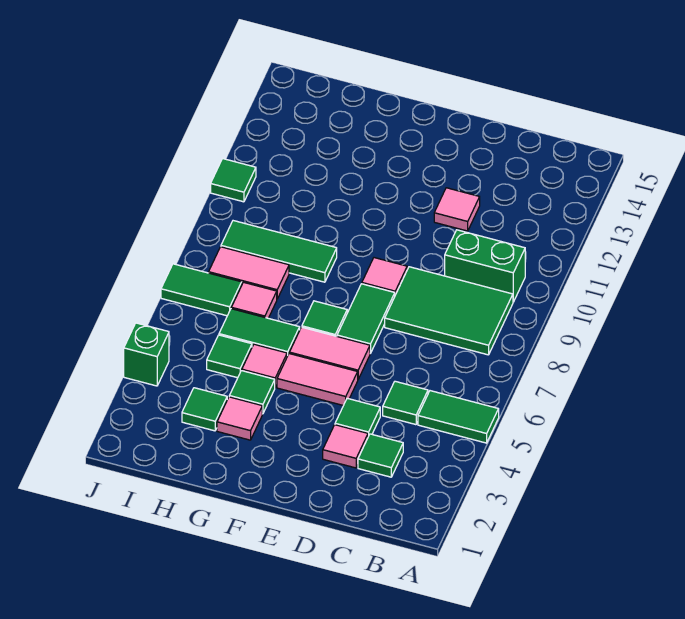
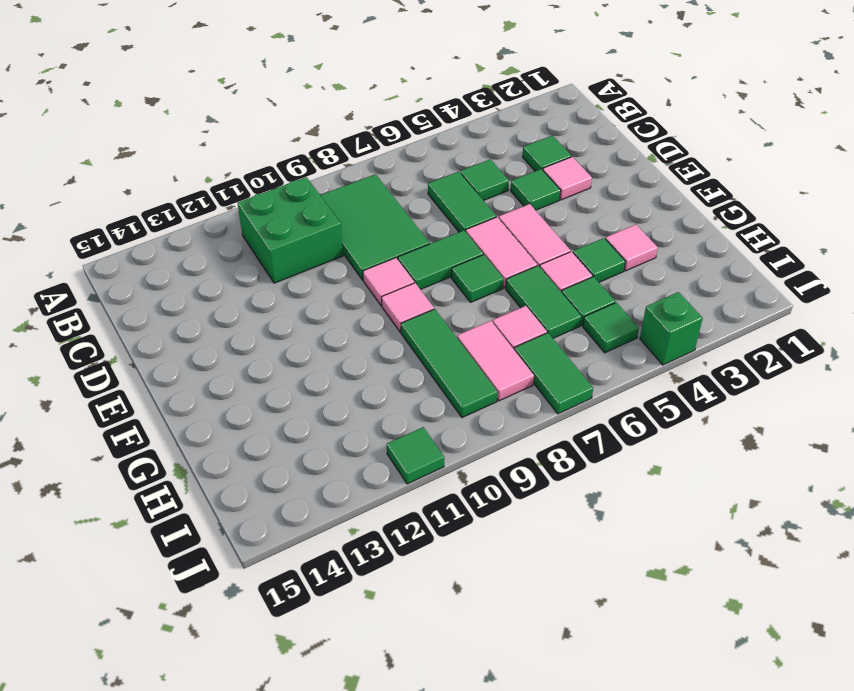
green 1x2 tile [418,391,499,443] -> green 1x2 tile moved to [428,172,496,232]
green 1x2 brick [445,230,525,302] -> green 2x2 brick [238,177,343,283]
pink 1x1 tile [434,188,480,231] -> pink 1x1 tile moved to [382,283,434,332]
green 1x1 tile [182,388,227,431] -> green 1x1 tile moved to [583,303,639,353]

